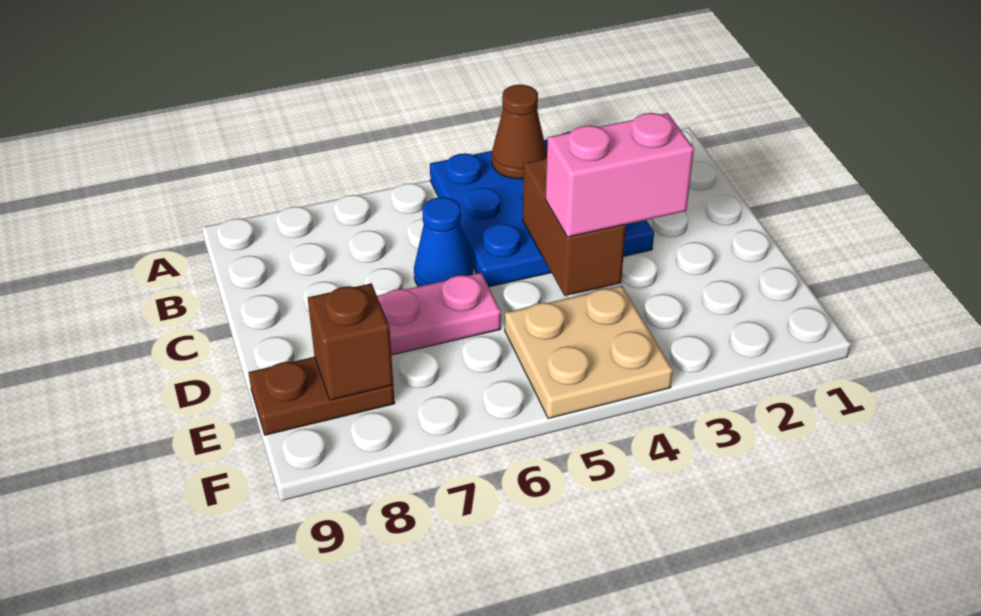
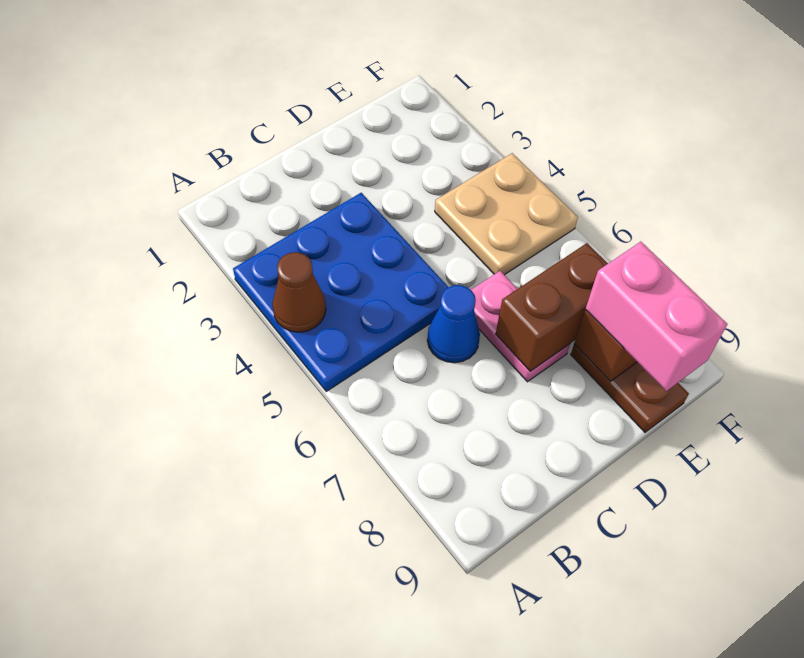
brown 1x2 brick [523,157,626,296] -> brown 1x2 brick moved to [496,243,608,371]
pink 1x2 brick [545,113,694,237] -> pink 1x2 brick moved to [585,242,727,391]

